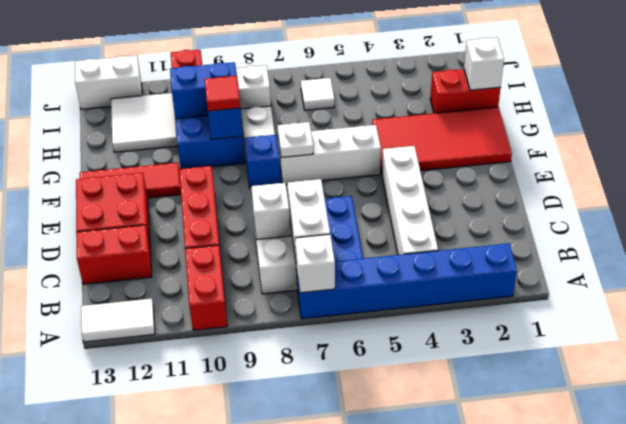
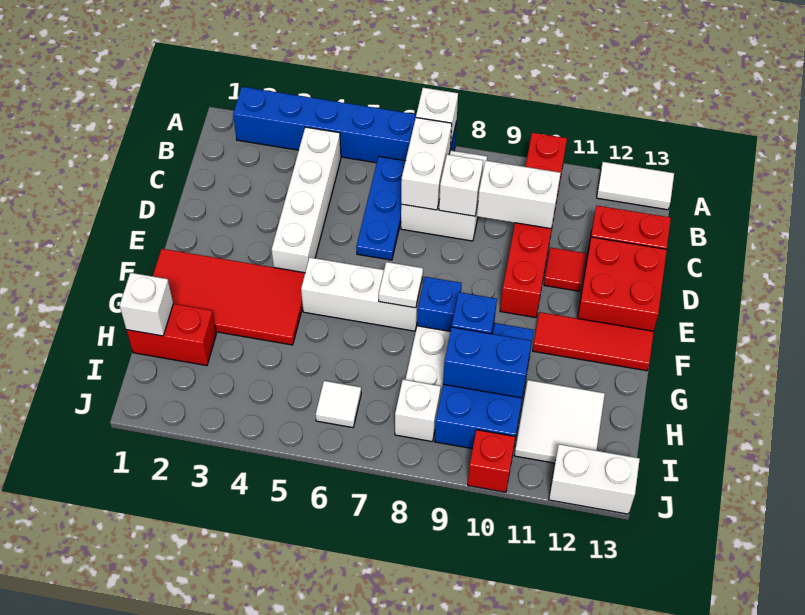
none -> white 1x2 brick [477,161,561,229]
red 1x1 tile [205,76,240,111] -> red 1x1 tile moved to [544,248,586,291]

